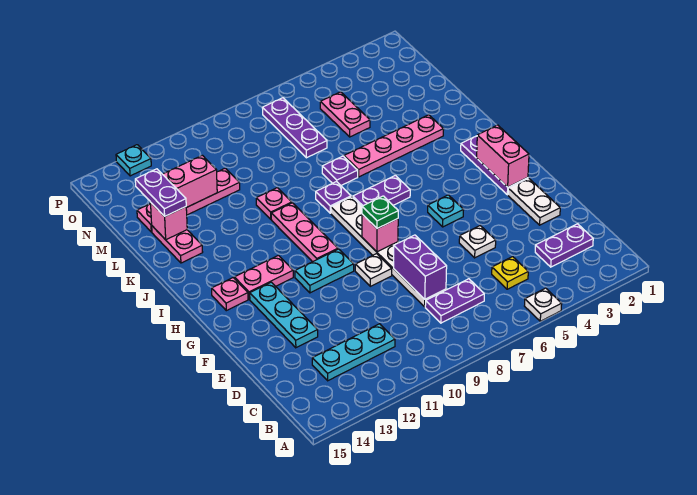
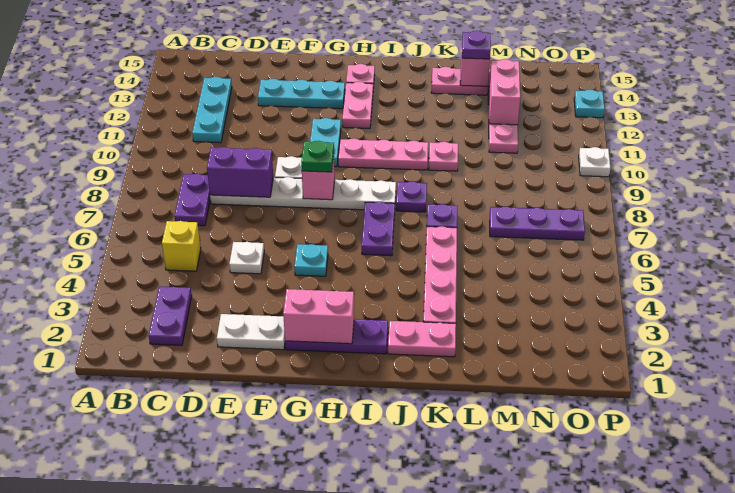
white 1x1 plate [525,288,562,321] -> white 1x1 plate moved to [579,147,611,177]
yellow 1x1 plate [492,257,528,289] -> yellow 1x1 brick [162,221,201,271]
purple 1x2 plate [135,169,186,216] -> purple 1x1 plate [462,31,491,59]
pink 1x2 plate [320,92,370,137] -> pink 1x2 plate moved to [388,321,456,357]

